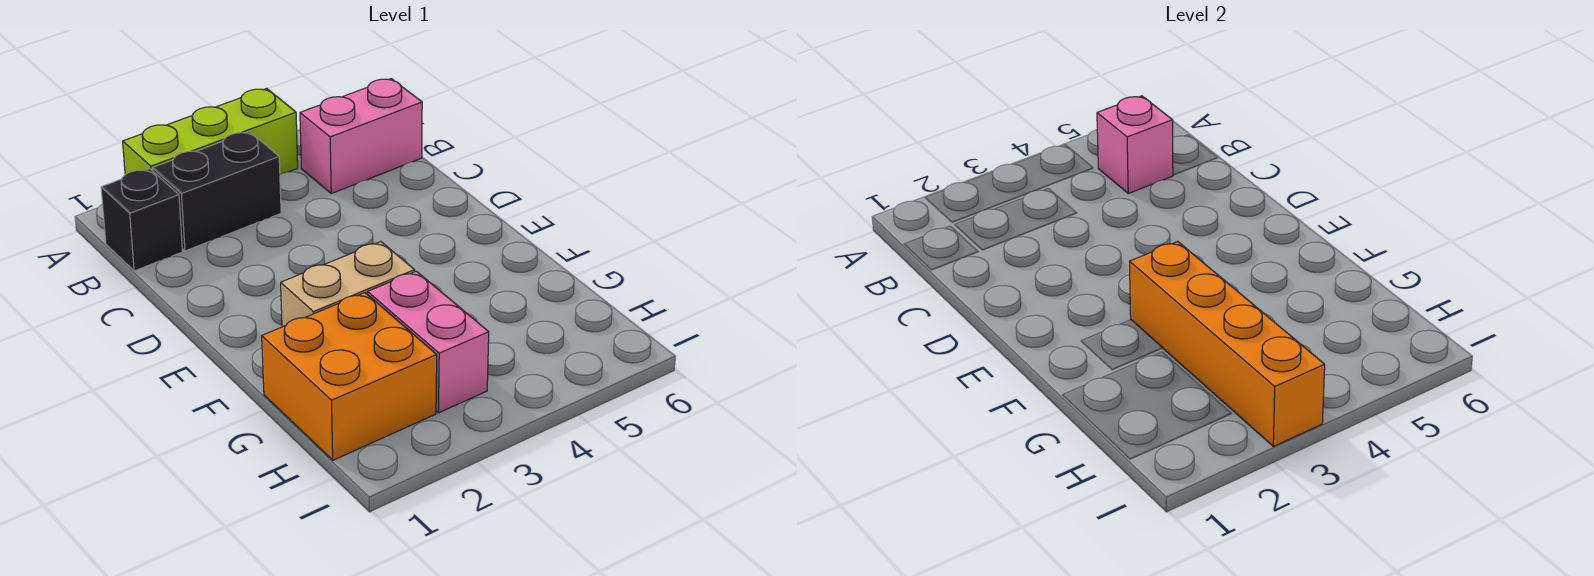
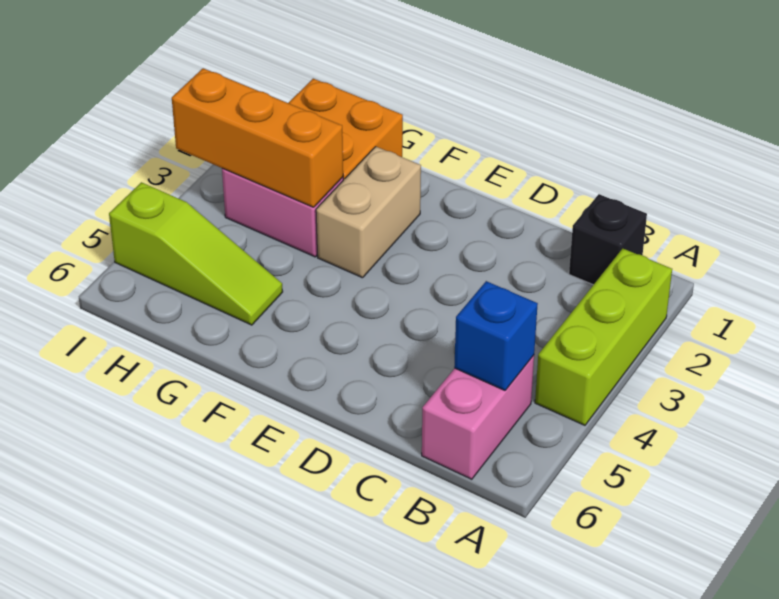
black 1x2 brick [152,131,281,251] -> none
pink 1x1 brick [1097,96,1173,193] -> blue 1x1 brick [454,281,538,390]
orange 1x4 brick [1129,242,1325,446] -> orange 1x3 brick [172,68,343,207]
none -> lime 1x3 slope [109,182,283,325]

